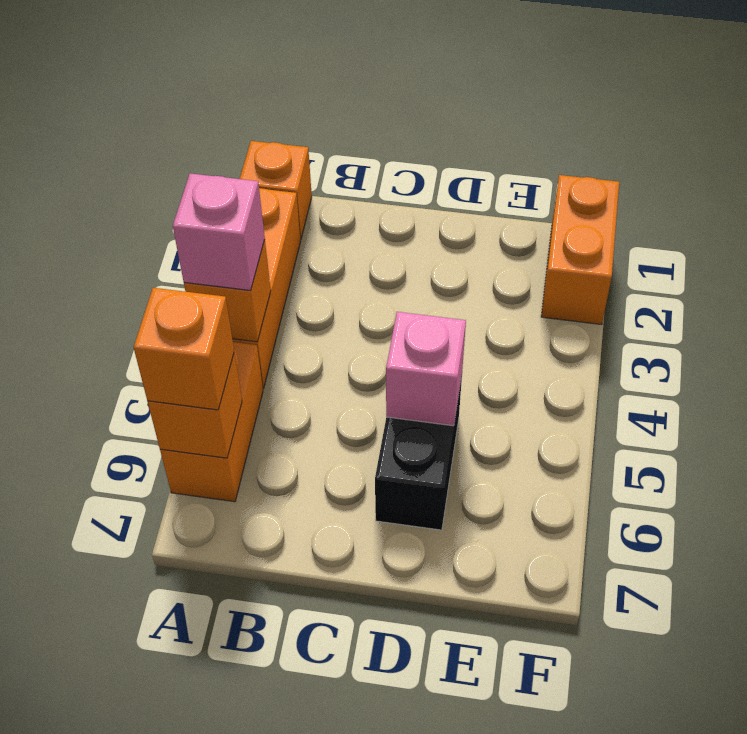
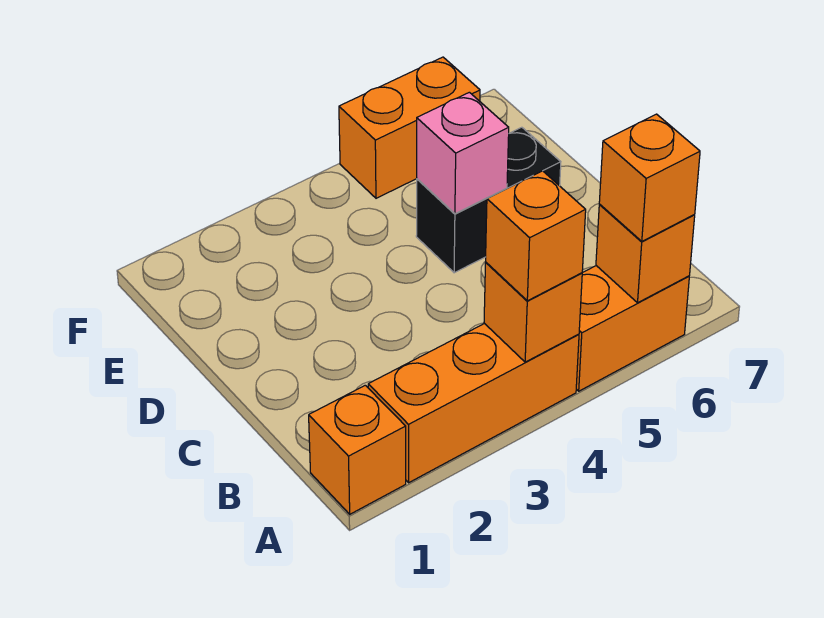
pink 1x1 brick [173,173,265,290] -> orange 1x1 brick [486,171,586,301]
orange 1x2 brick [541,175,619,325] -> orange 1x2 brick moved to [339,57,480,198]

